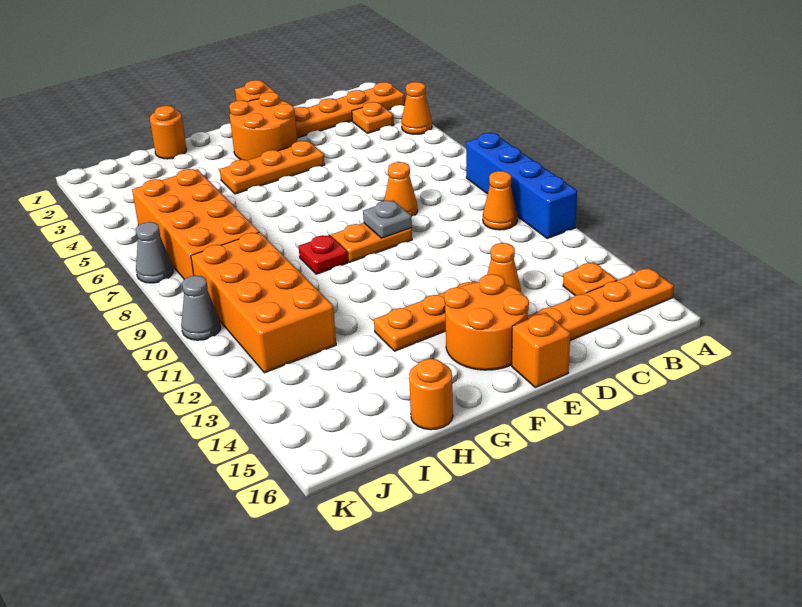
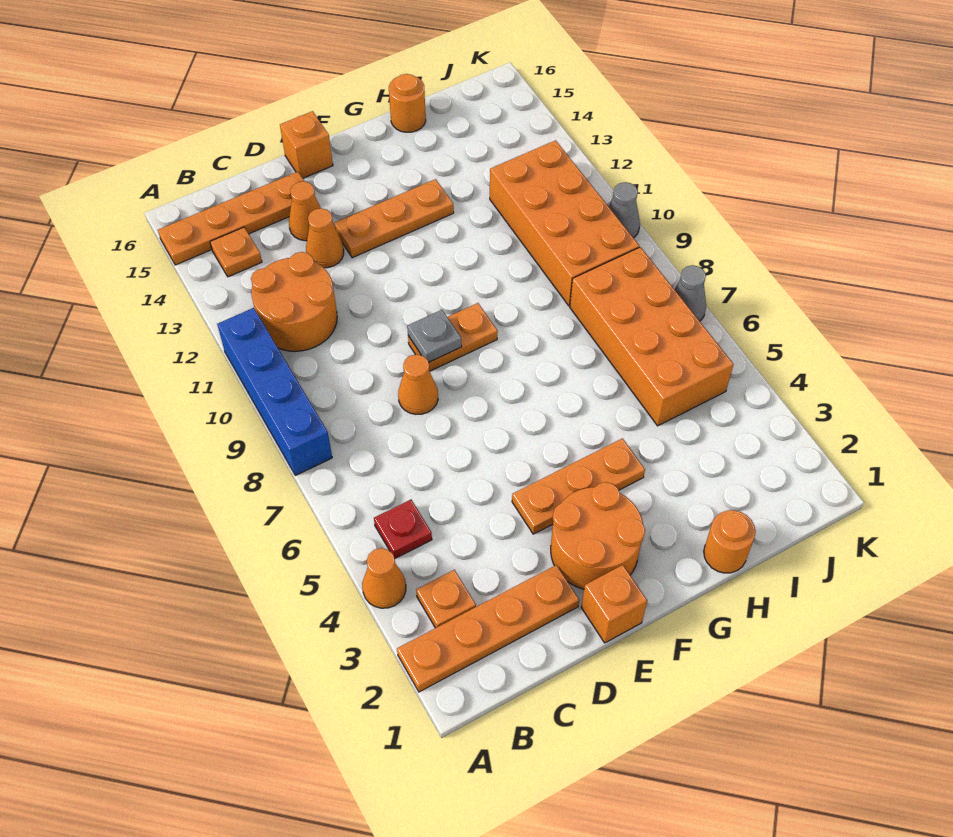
orange 1x1 cone [483,171,517,230] -> orange 1x1 cone moved to [289,181,321,241]
orange 2x2 round brick [444,274,529,370] -> orange 2x2 round brick moved to [251,252,337,351]
red 1x1 plate [299,235,348,274] -> red 1x1 plate moved to [374,500,432,559]

